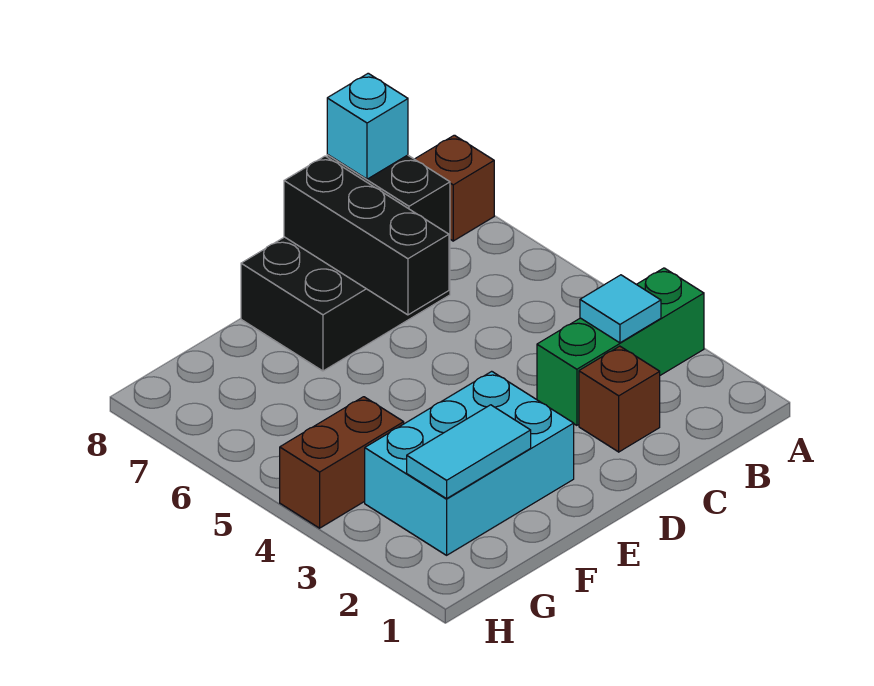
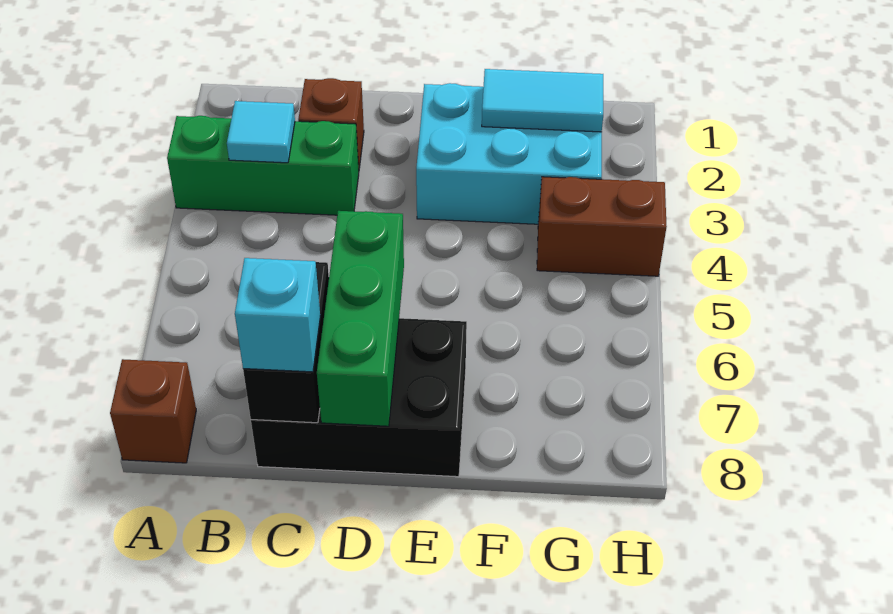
black 1x3 brick [284,156,449,315] -> green 1x3 brick [317,211,404,426]

